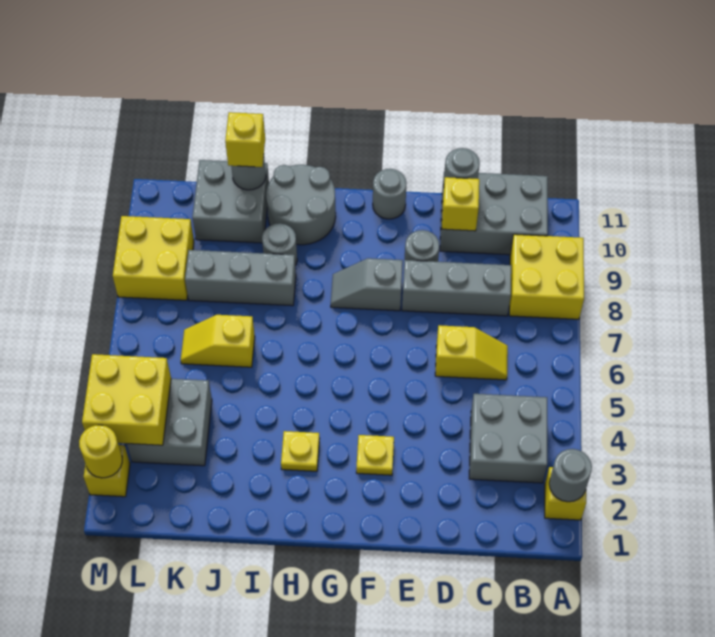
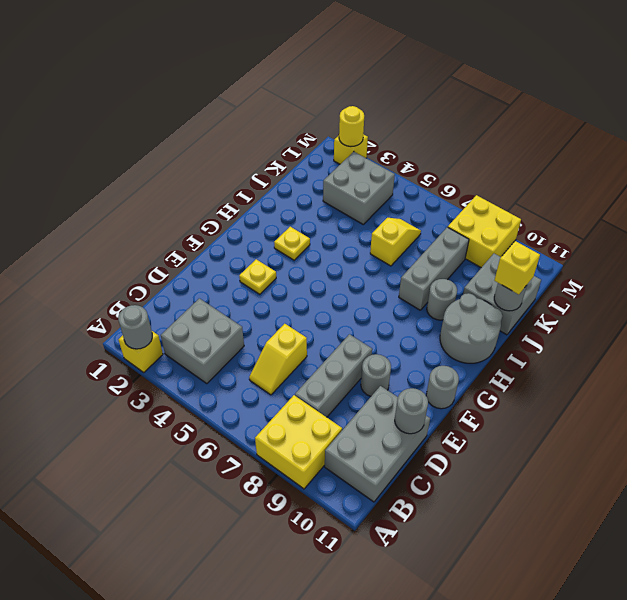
yellow 1x1 brick [442,177,479,231] -> none
grey 1x2 slope [331,258,403,311] -> none
yellow 2x2 brick [82,354,171,445] -> none

